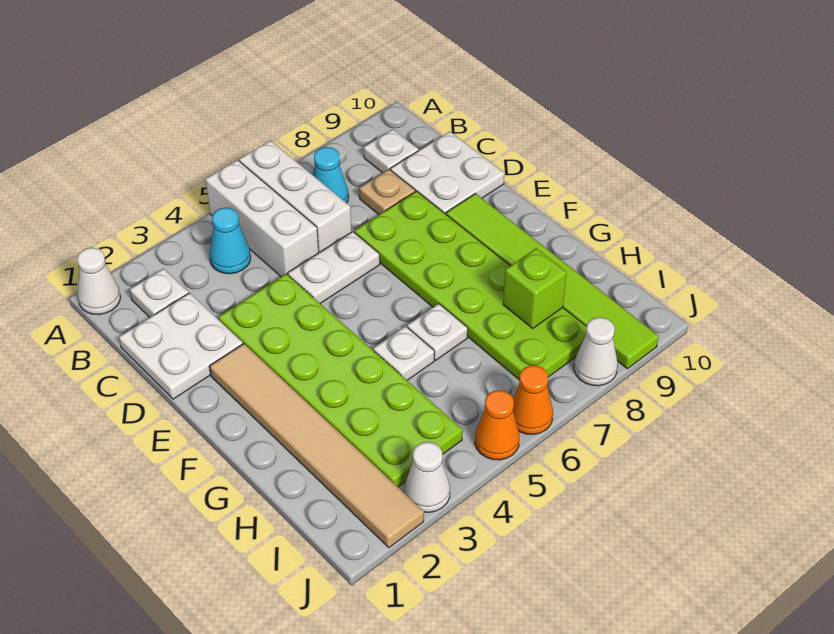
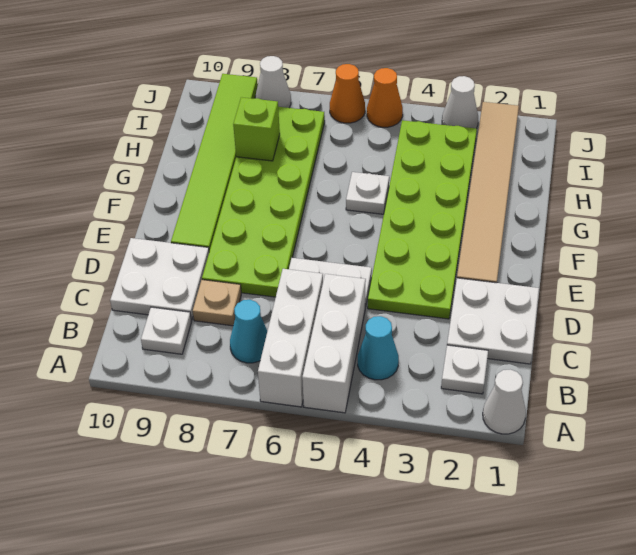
white 1x1 plate [407,304,468,360] -> none

